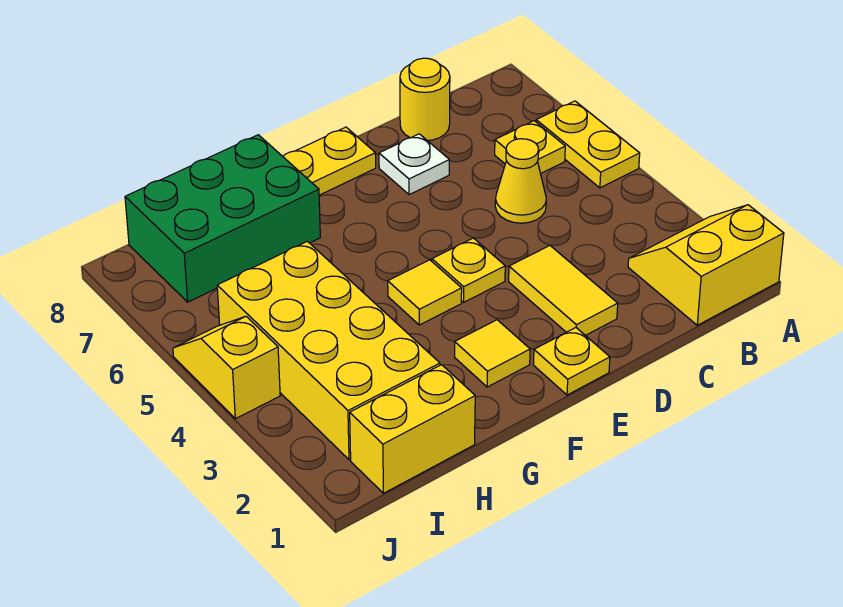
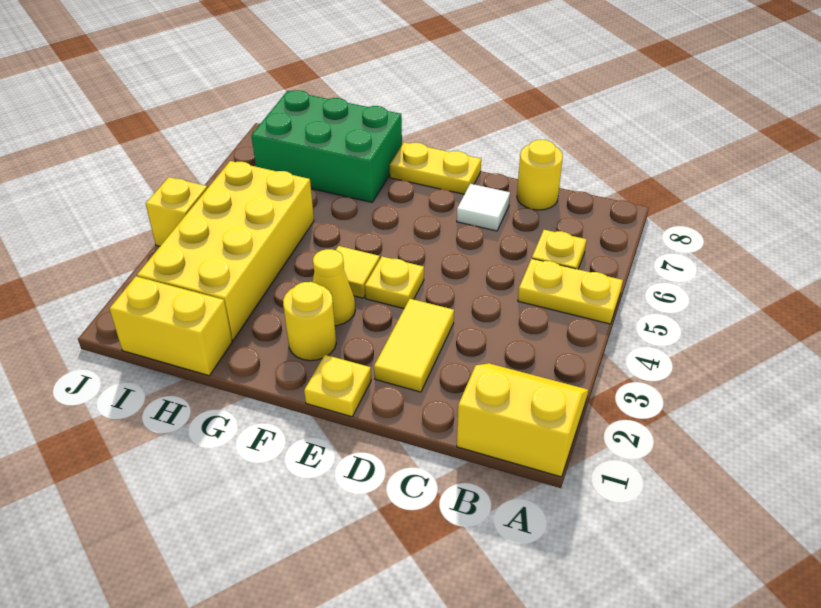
yellow 1x2 plate [536,101,640,188] -> yellow 1x2 plate turned to [518,259,623,324]
yellow 1x1 cone [495,139,546,223] -> yellow 1x1 cone moved to [313,249,355,326]
white 1x1 plate [379,134,450,195] -> white 1x1 tile [457,184,510,231]
yellow 1x1 tile [455,320,530,387] -> yellow 1x1 round brick [283,282,336,361]

